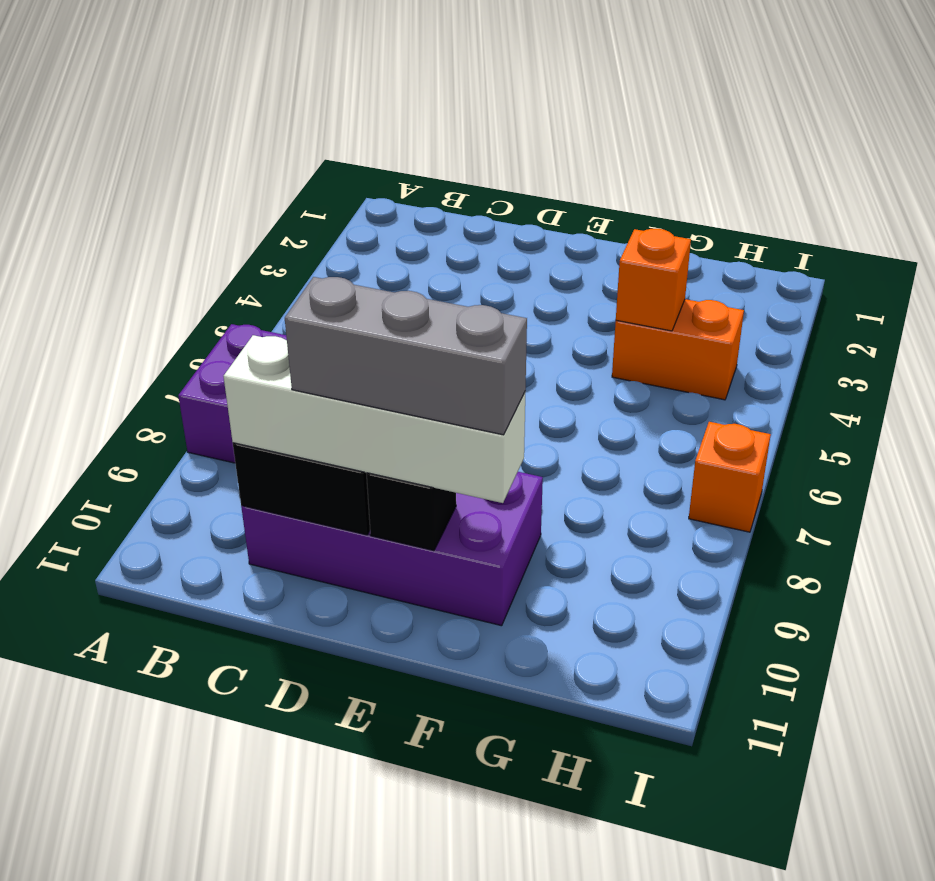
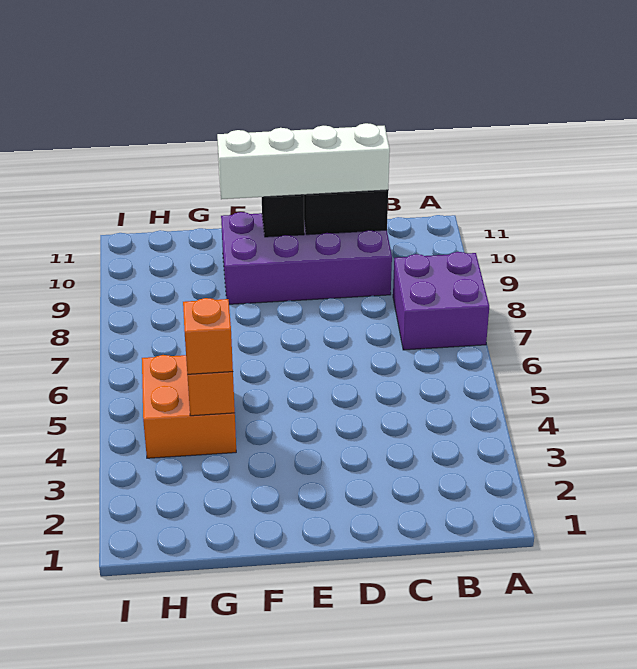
grey 1x3 brick [285,277,527,435] -> none
orange 1x2 brick [612,299,744,400] -> orange 2x2 brick [142,355,236,458]
orange 1x1 brick [689,422,771,532] -> orange 1x1 brick moved to [183,298,233,374]

